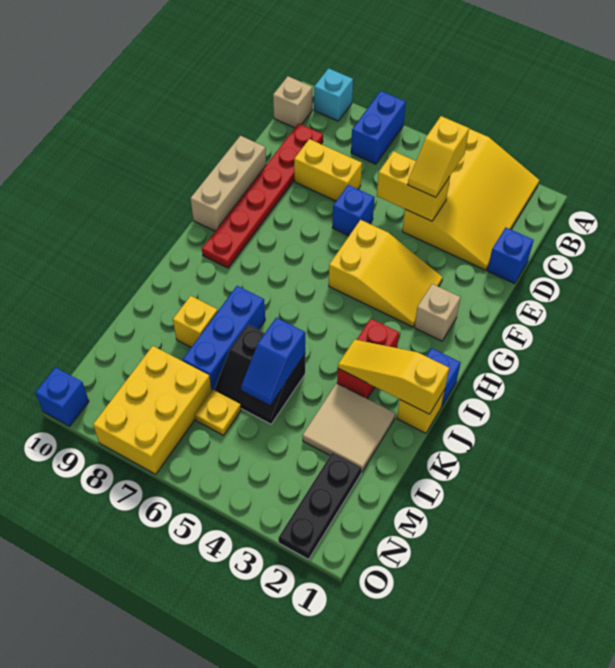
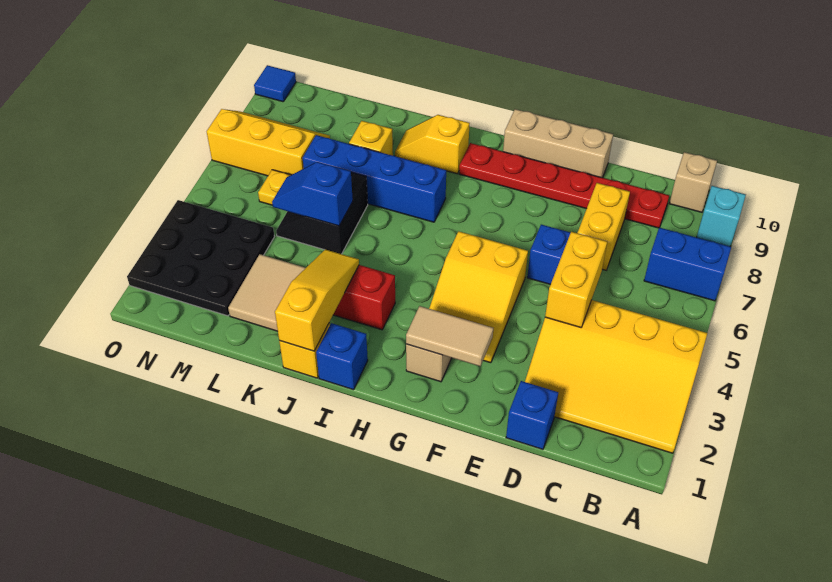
yellow 1x2 slope [408,116,469,197] -> yellow 1x2 slope moved to [395,115,470,174]
none -> tan 1x2 tile [406,306,493,366]
blue 1x3 brick [183,286,265,390] -> blue 1x4 brick [303,135,446,222]
black 1x3 plate [278,453,362,559] -> black 3x3 plate [127,200,274,316]
yellow 2x3 brick [93,346,212,474] -> yellow 2x3 slope [207,109,330,176]
blue 1x1 brick [35,367,89,426] -> blue 1x1 tile [254,65,296,102]

